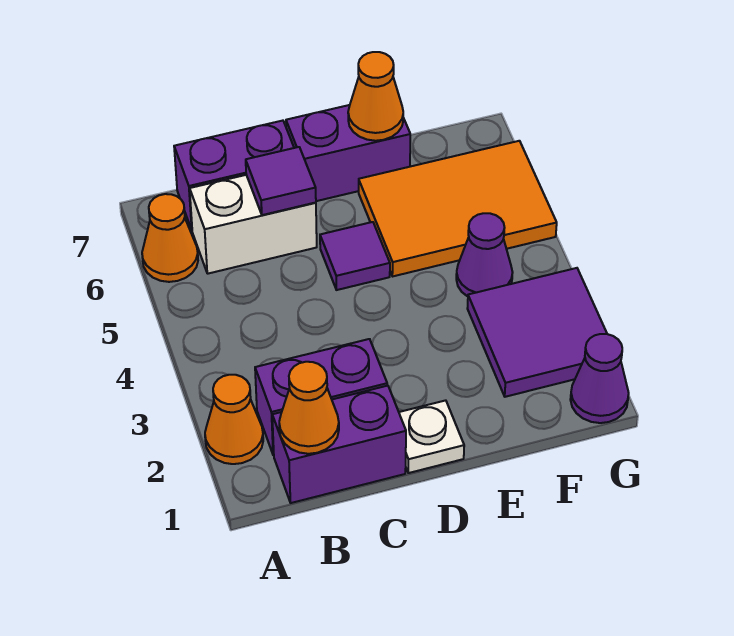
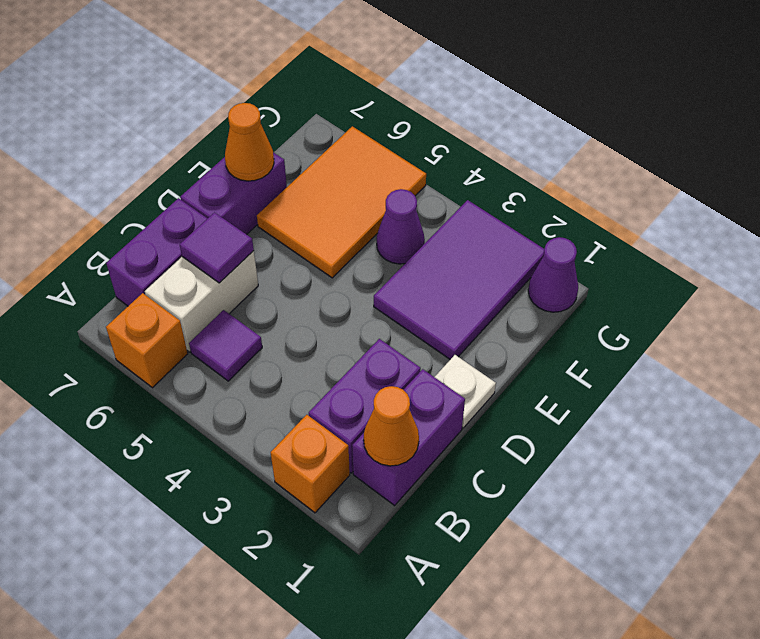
orange 1x1 cone [205,375,263,464] -> orange 1x1 brick [271,415,350,513]
orange 1x1 cone [142,194,198,282] -> orange 1x1 brick [106,293,188,388]
purple 1x1 tile [320,222,390,290] -> purple 1x1 tile moved to [189,310,262,381]
purple 2x2 tile [467,268,607,397] -> purple 2x3 tile [374,200,544,359]

